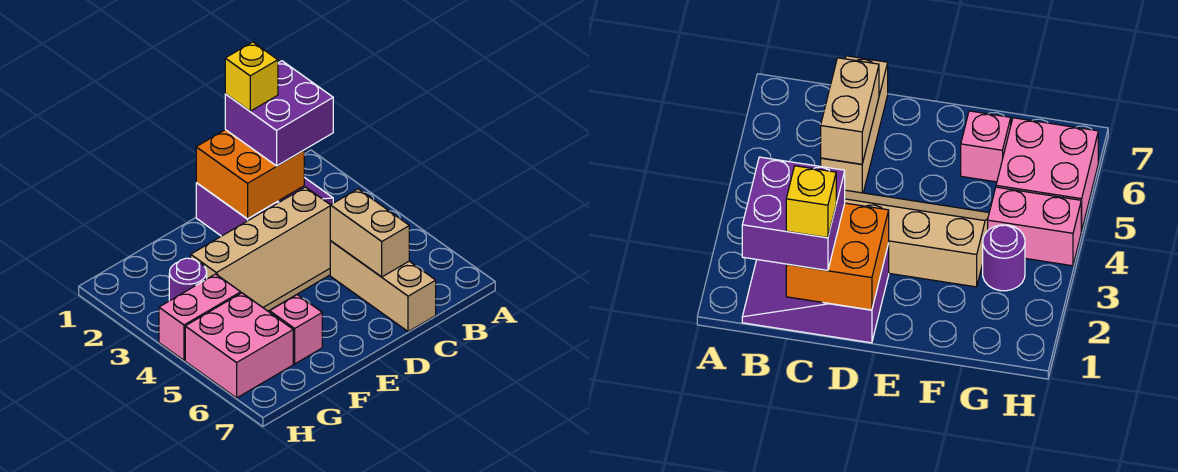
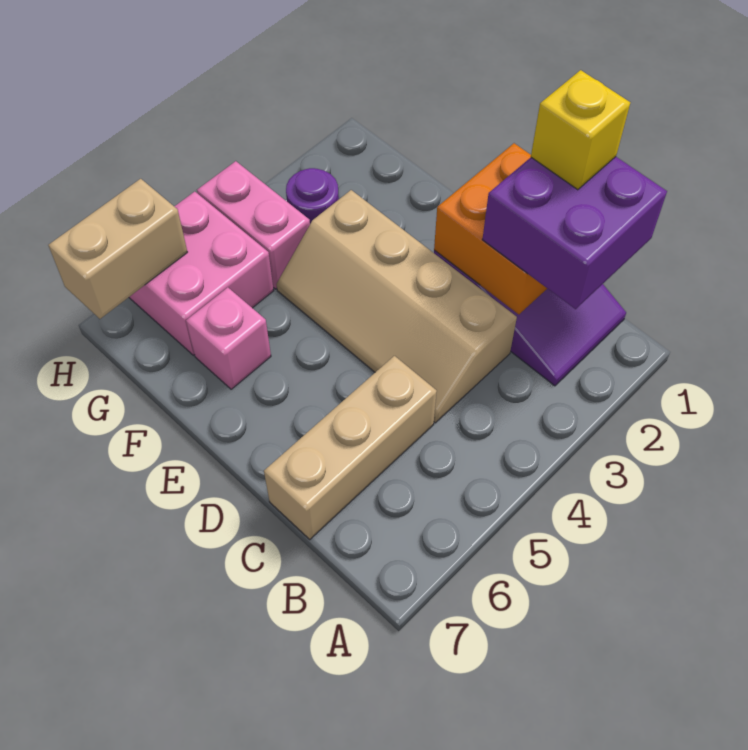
tan 1x2 brick [330,189,409,277] -> tan 1x2 brick moved to [49,179,187,319]

